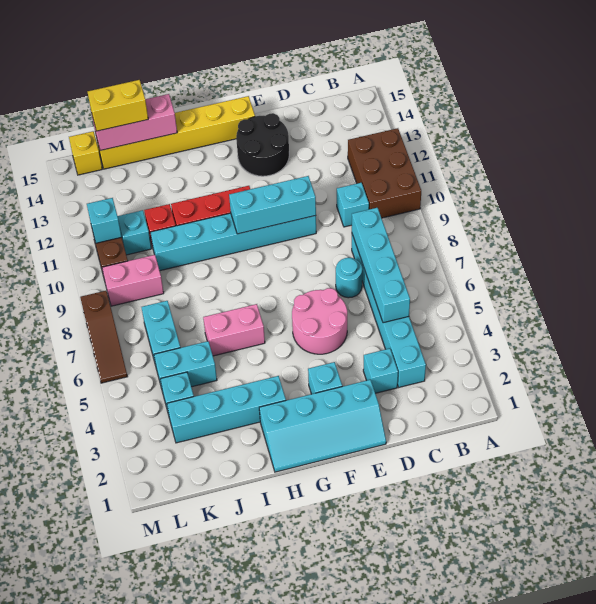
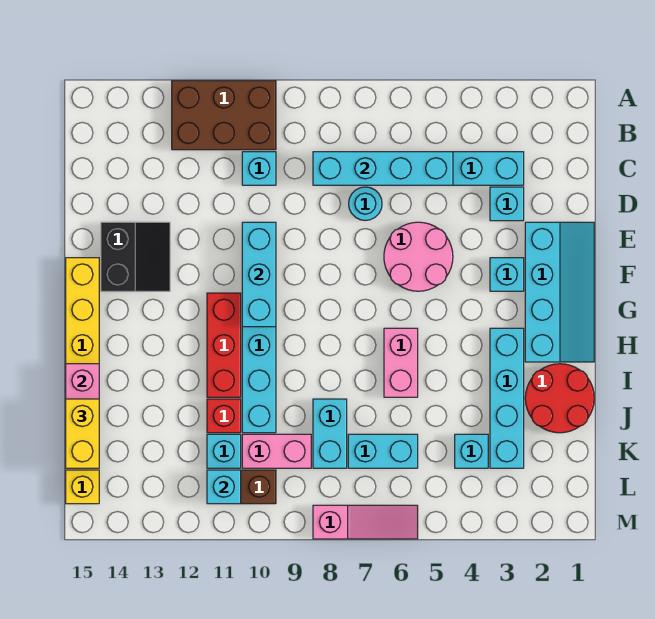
black 2x2 round brick [236,113,289,176] -> black 2x2 slope [101,222,170,291]
none -> red 2x2 round brick [525,364,594,433]
cyan 1x2 brick [154,341,217,389] -> cyan 1x2 brick moved to [313,399,347,468]
pink 1x2 brick [102,255,164,306] -> pink 1x2 brick turned to [242,434,311,468]
brown 1x3 slope [80,291,127,383] -> pink 1x3 slope [313,505,418,539]

